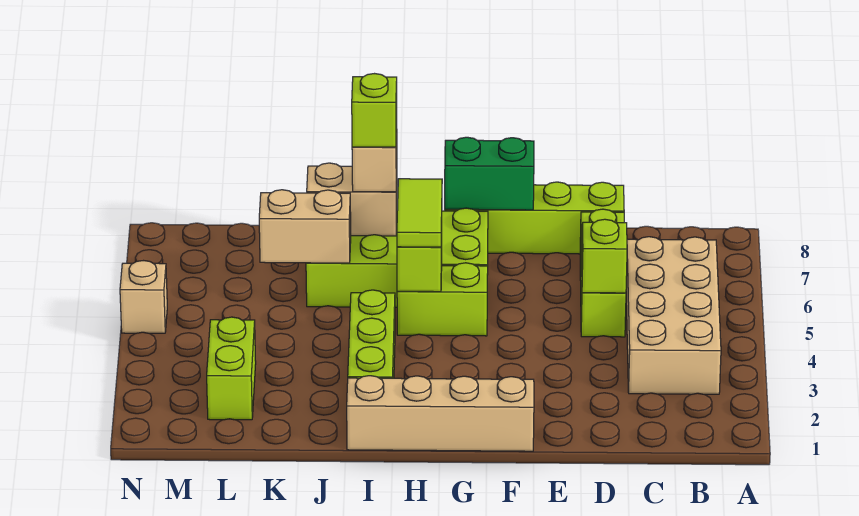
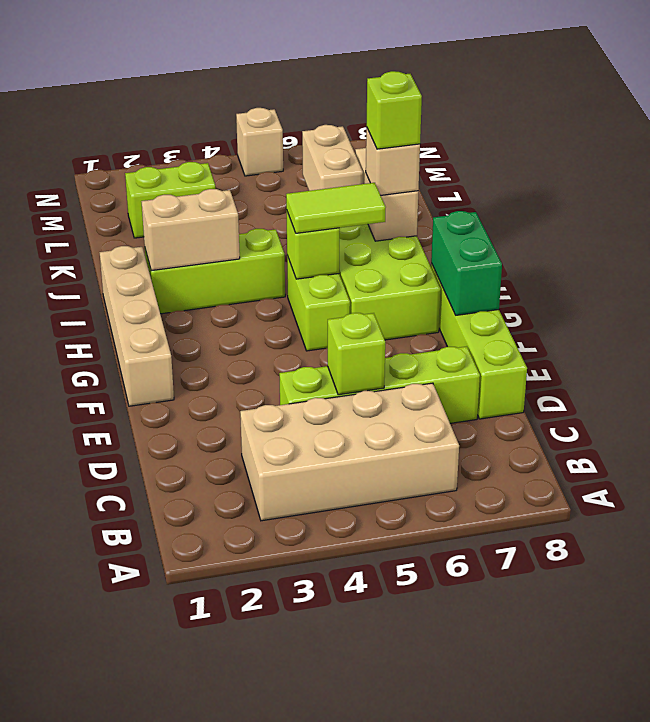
lime 1x3 brick [580,209,626,337] -> lime 1x4 brick [279,346,480,423]
none -> tan 1x2 brick [141,189,240,271]

